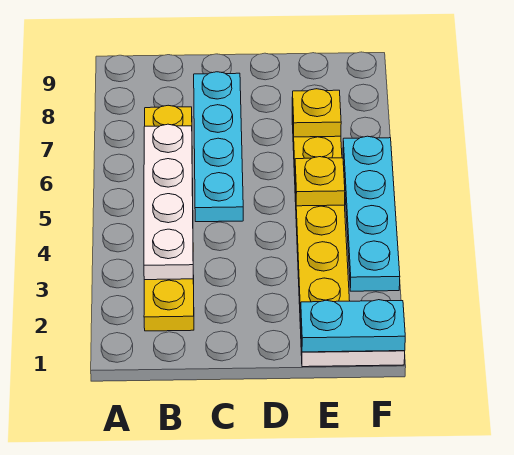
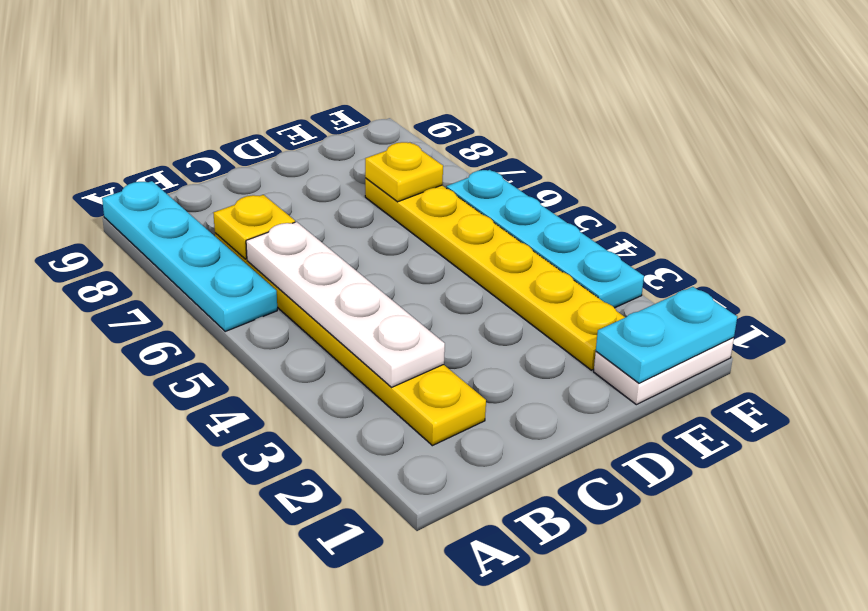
cyan 1x4 plate [194,72,243,222] -> cyan 1x4 plate moved to [102,181,277,331]
yellow 1x1 plate [295,157,345,206] -> yellow 1x1 plate moved to [214,195,295,259]

